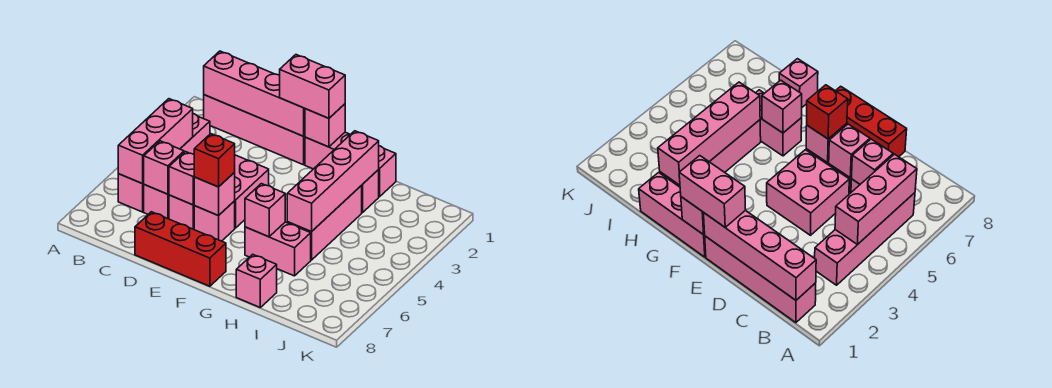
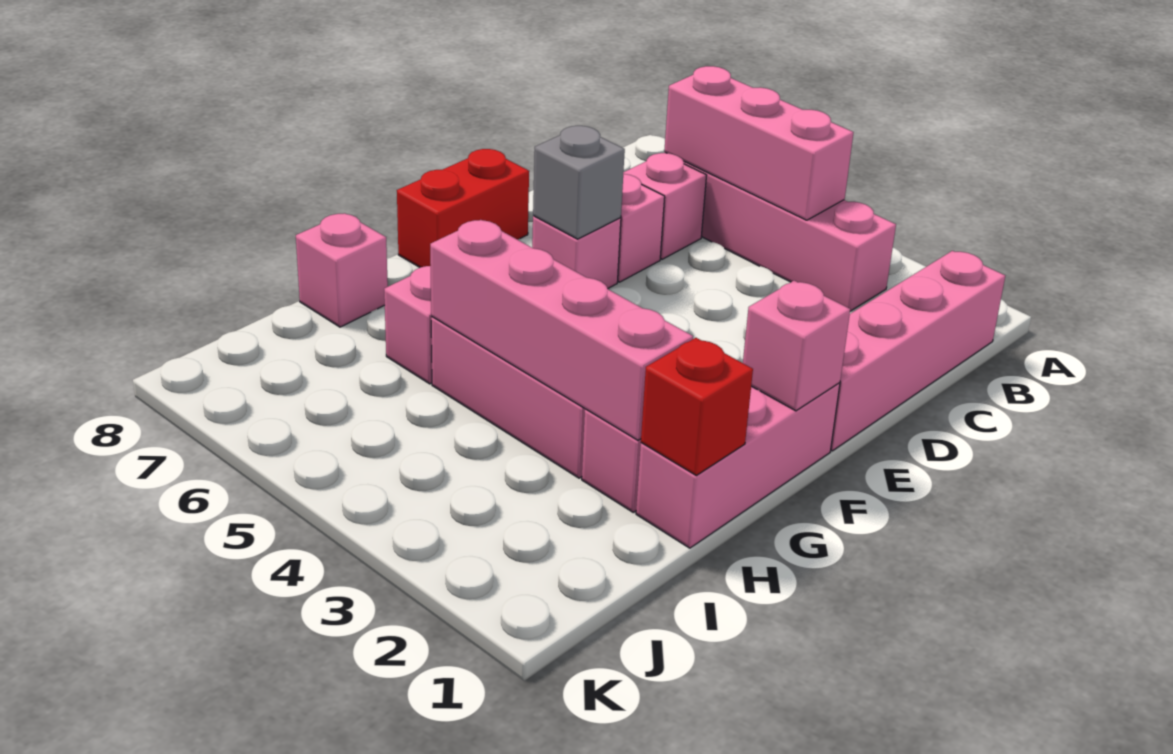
pink 1x4 brick [204,51,305,136] -> none
pink 1x1 brick [144,141,184,194] -> none
pink 2x2 brick [235,155,269,228] -> none
pink 1x1 brick [169,152,194,205] -> none
red 1x3 brick [135,212,226,286] -> red 1x2 brick [397,149,529,267]
pink 1x2 brick [280,55,345,118] -> none
pink 1x1 brick [194,172,235,216] -> grey 1x1 brick [533,126,625,239]
red 1x1 brick [194,134,235,187] -> red 1x1 brick moved to [641,338,753,475]
pink 1x1 brick [245,184,285,237] -> none

